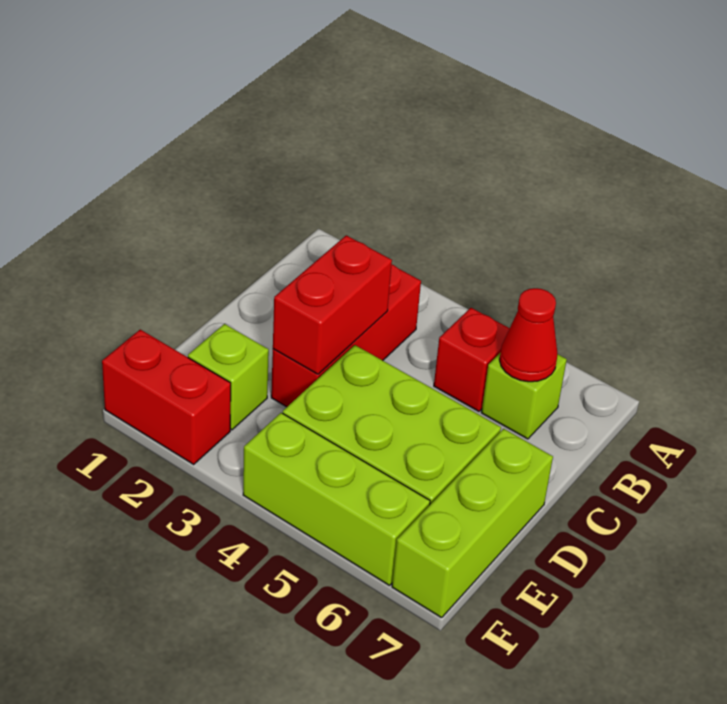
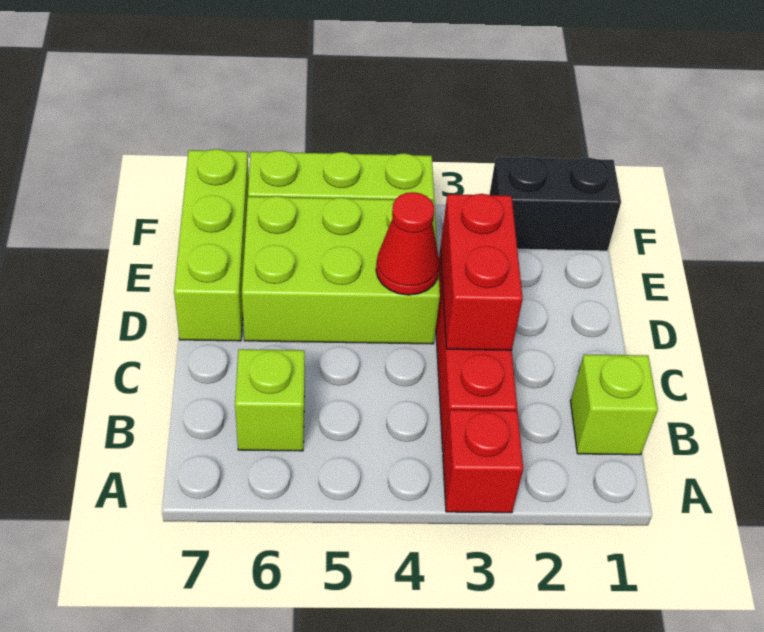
red 1x1 brick [434,308,510,411] -> red 1x1 brick moved to [443,410,523,513]
red 1x1 cone [500,288,558,382] -> red 1x1 cone moved to [376,192,440,295]
lime 1x1 brick [188,324,269,430] -> lime 1x1 brick moved to [571,354,658,455]
red 1x2 brick [102,329,231,464] -> black 1x2 brick [490,156,621,251]

